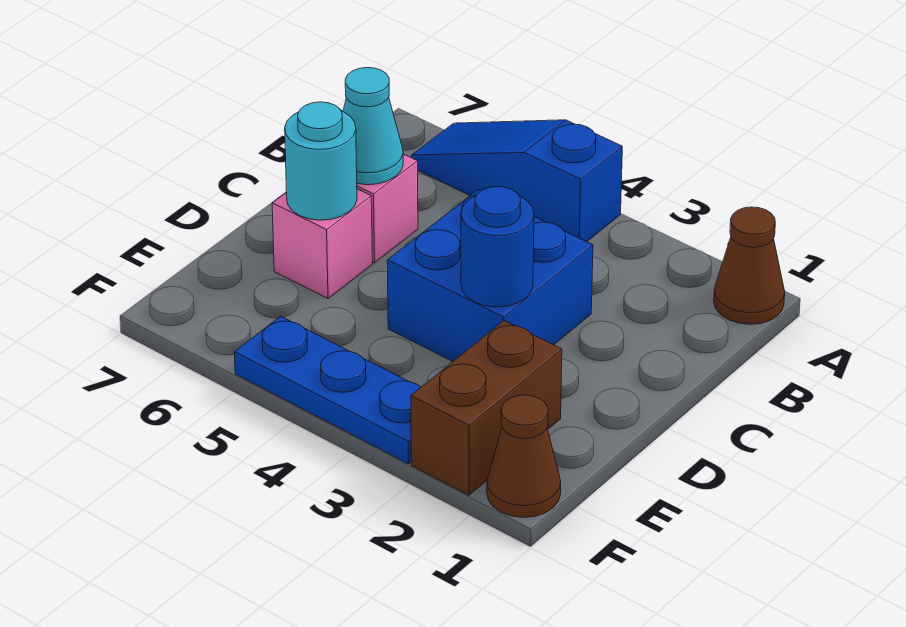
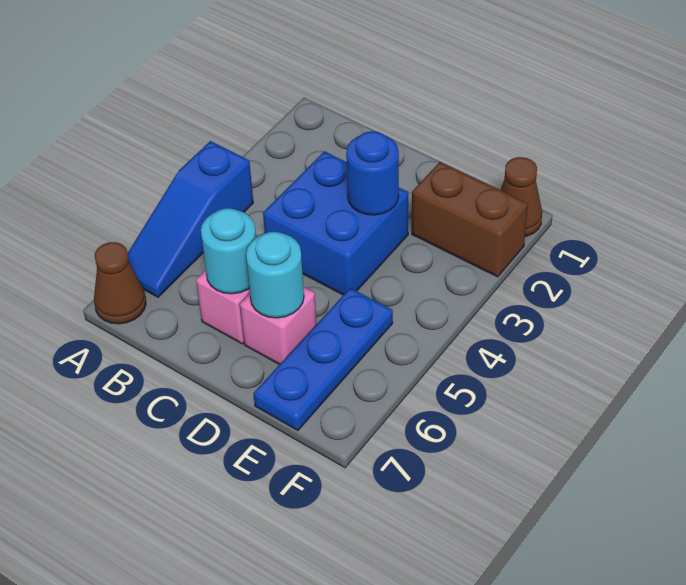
brown 1x1 cone [714,207,785,324] -> brown 1x1 cone moved to [94,242,146,324]
cyan 1x1 cone [343,68,403,185] -> cyan 1x1 round brick [201,208,256,294]
blue 1x3 plate [234,316,421,464] -> blue 1x3 plate moved to [253,288,393,430]

